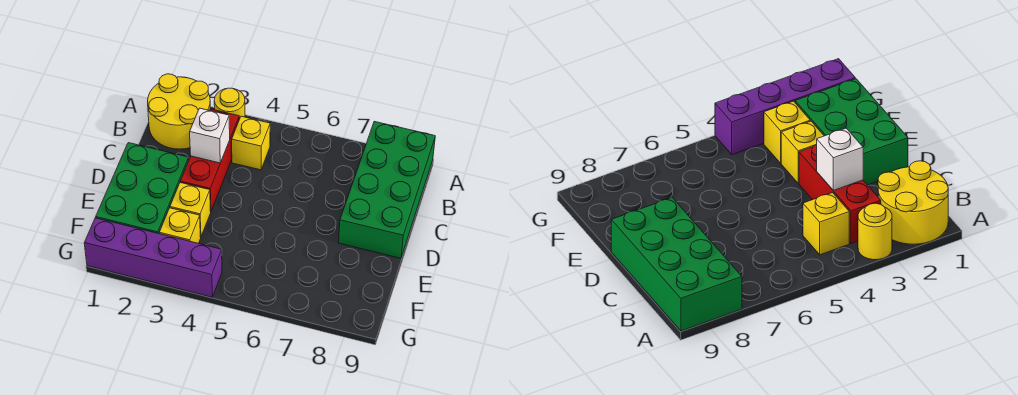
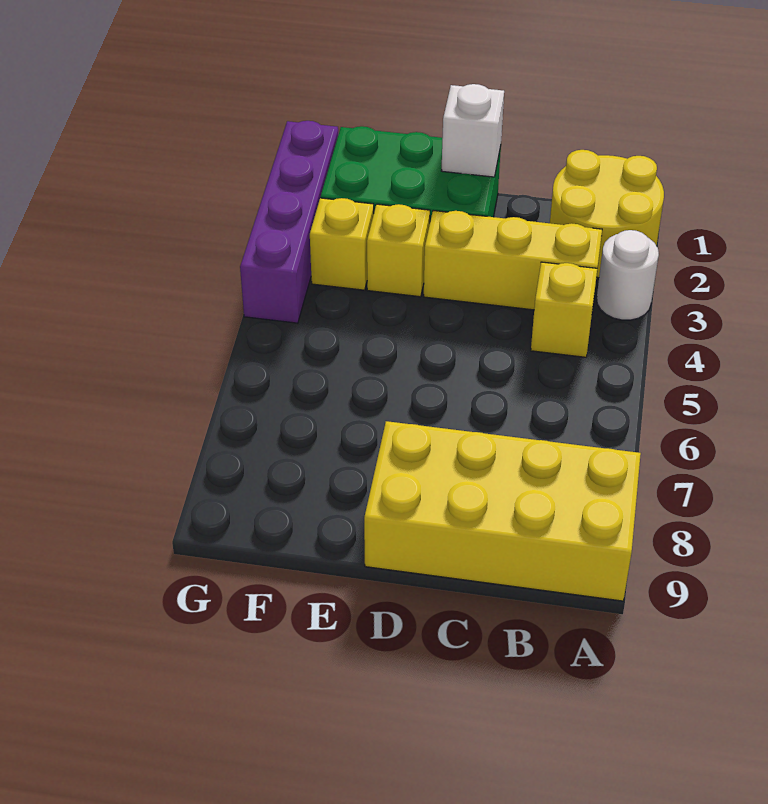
yellow 1x1 round brick [214,88,245,119] -> white 1x1 round brick [597,230,659,320]
green 2x4 brick [339,121,435,258] -> yellow 2x4 brick [364,421,641,601]
red 1x3 brick [180,109,239,211] -> yellow 1x3 brick [424,211,602,310]
white 1x1 brick [190,108,230,163] -> white 1x1 brick moved to [442,84,504,177]

